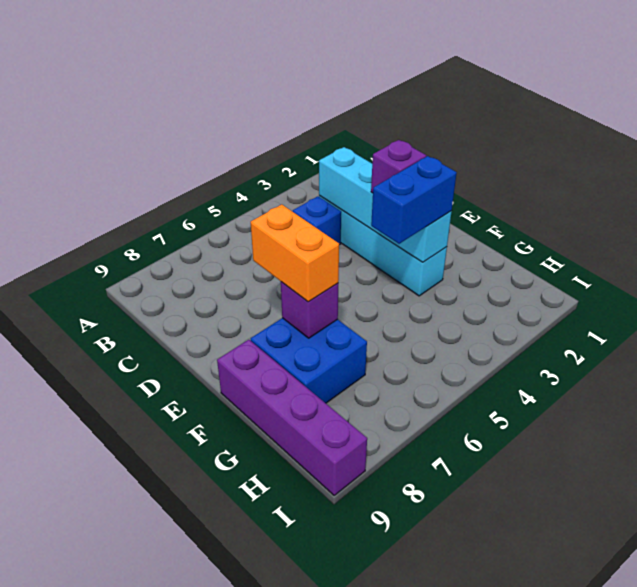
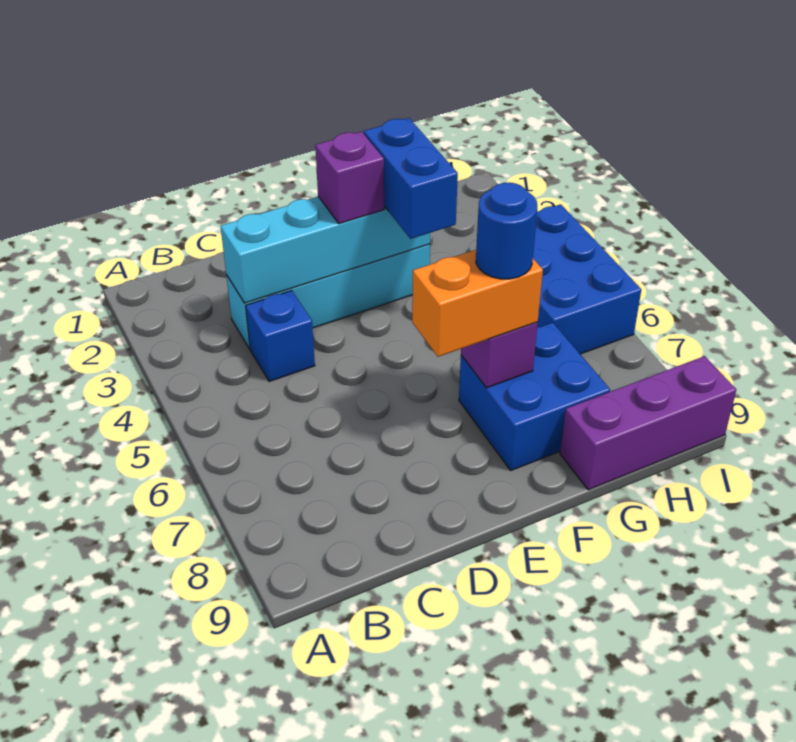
none -> blue 1x1 round brick [476,183,537,279]
purple 1x4 brick [217,340,367,495] -> purple 1x3 brick [560,356,736,490]
none -> blue 2x3 brick [533,204,641,354]

